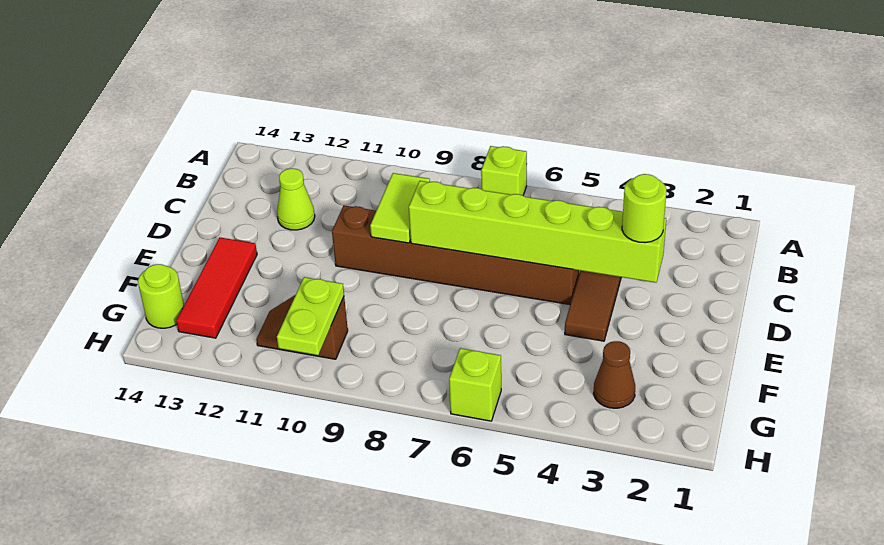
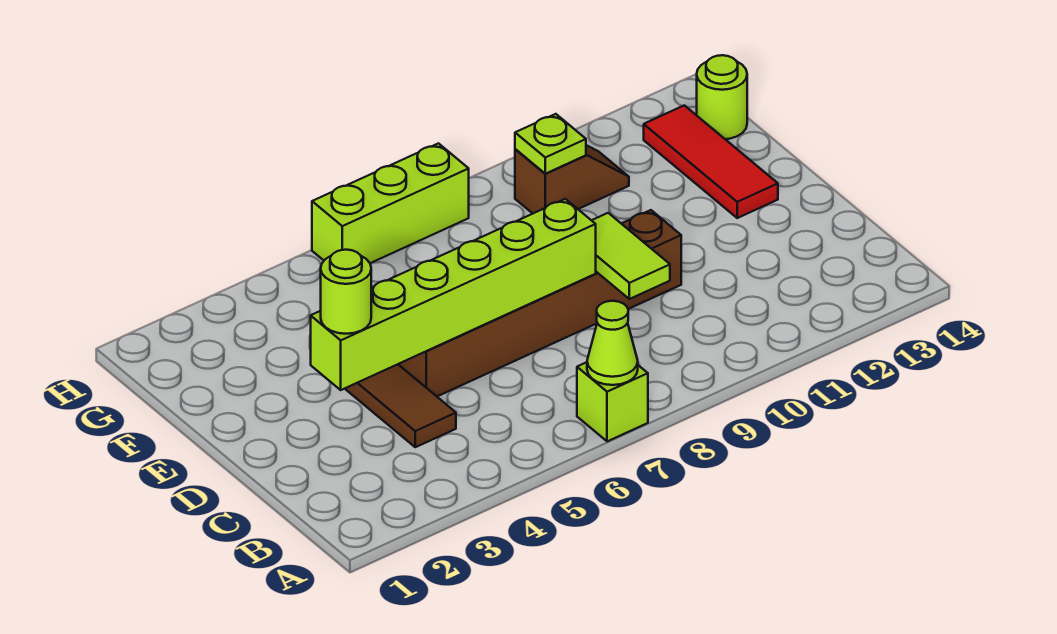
lime 1x1 cone [277,168,315,230] -> lime 1x1 cone moved to [587,301,638,385]
brown 1x1 cone [593,341,635,408] -> none
lime 1x2 plate [277,277,344,355] -> lime 1x1 plate [515,114,586,174]
lime 1x1 brick [449,348,501,421] -> lime 1x3 brick [312,143,469,263]

